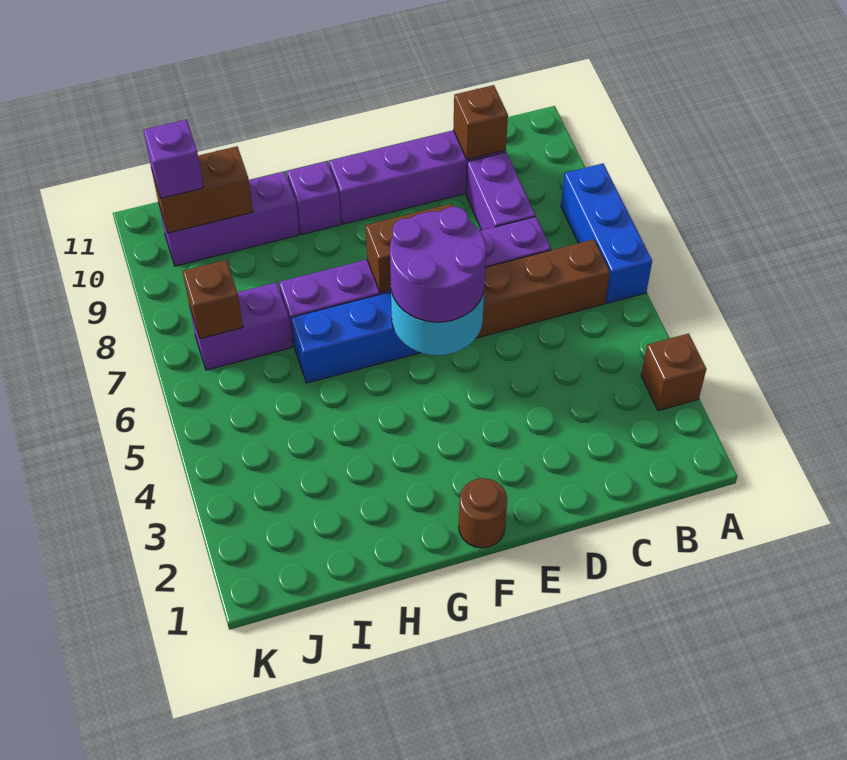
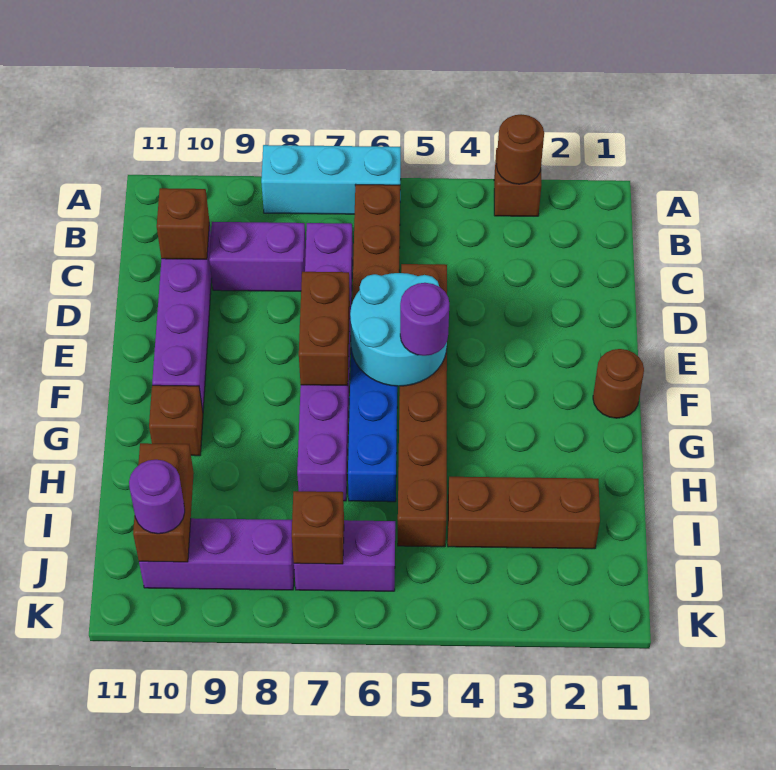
none -> brown 1x1 round brick [497,114,544,184]
blue 1x3 brick [561,163,652,303] -> cyan 1x3 brick [261,145,401,214]
none -> brown 1x6 brick [398,264,447,547]
purple 2x2 round brick [390,207,486,322] -> purple 1x1 round brick [400,283,449,356]
purple 1x1 brick [287,161,341,234] -> brown 1x1 brick [149,385,203,456]
purple 1x3 brick [159,171,299,266] -> purple 1x3 brick turned to [139,518,294,590]
none -> brown 1x3 brick [448,477,600,549]
purple 1x2 brick [190,282,292,370] -> purple 1x2 brick turned to [294,520,395,591]
purple 1x1 brick [143,120,203,198] -> purple 1x1 round brick [129,460,185,534]

